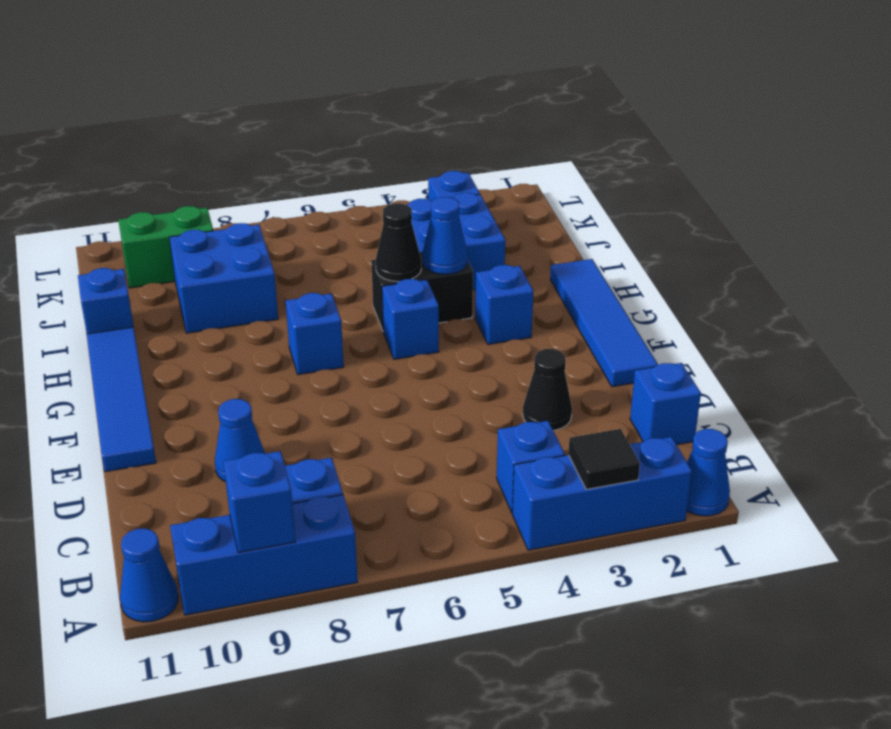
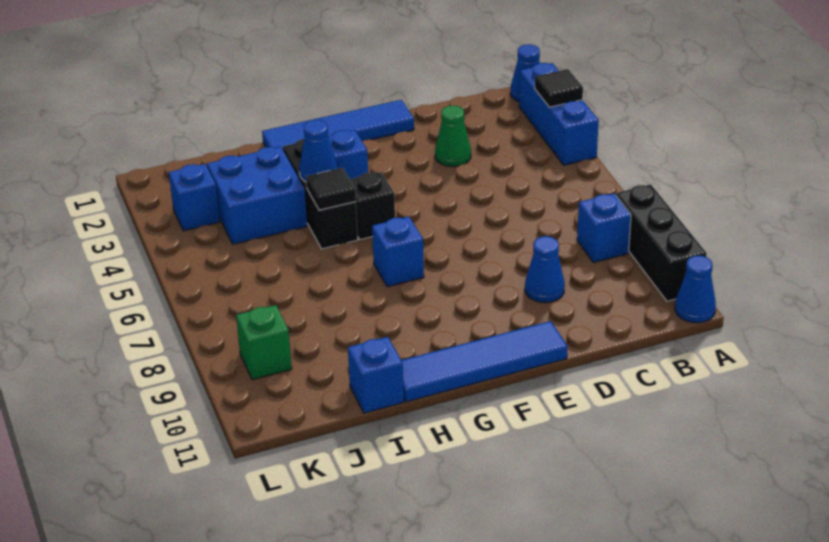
blue 1x3 brick [170,495,358,615] -> black 1x3 brick [616,184,707,301]
blue 1x1 brick [223,451,296,553] -> none
blue 1x1 brick [497,421,565,512] -> none
blue 1x1 brick [630,363,701,445] -> none
black 1x1 cone [523,349,572,430] -> green 1x1 cone [435,106,471,167]
blue 1x1 brick [382,279,439,359] -> black 1x1 brick [350,172,395,240]
black 1x2 brick [371,253,473,331] -> black 1x3 brick [283,139,358,249]
black 1x1 cone [376,203,421,281] -> black 1x1 tile [306,168,356,210]
blue 2x2 brick [169,223,278,333] -> none
green 1x2 brick [118,206,213,288] -> green 1x1 brick [236,305,292,380]

